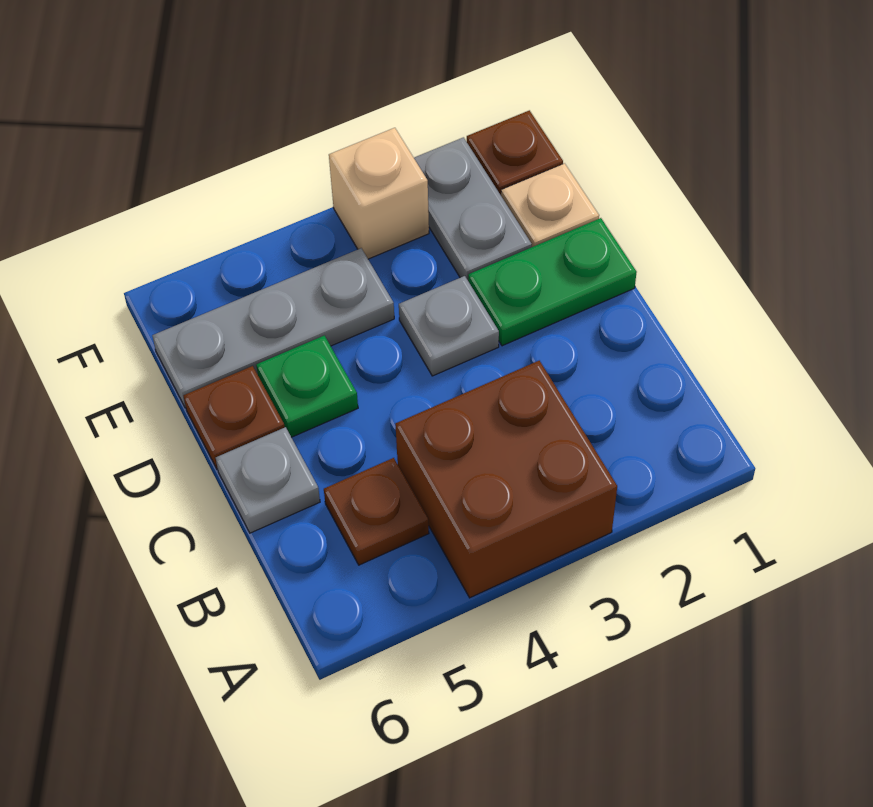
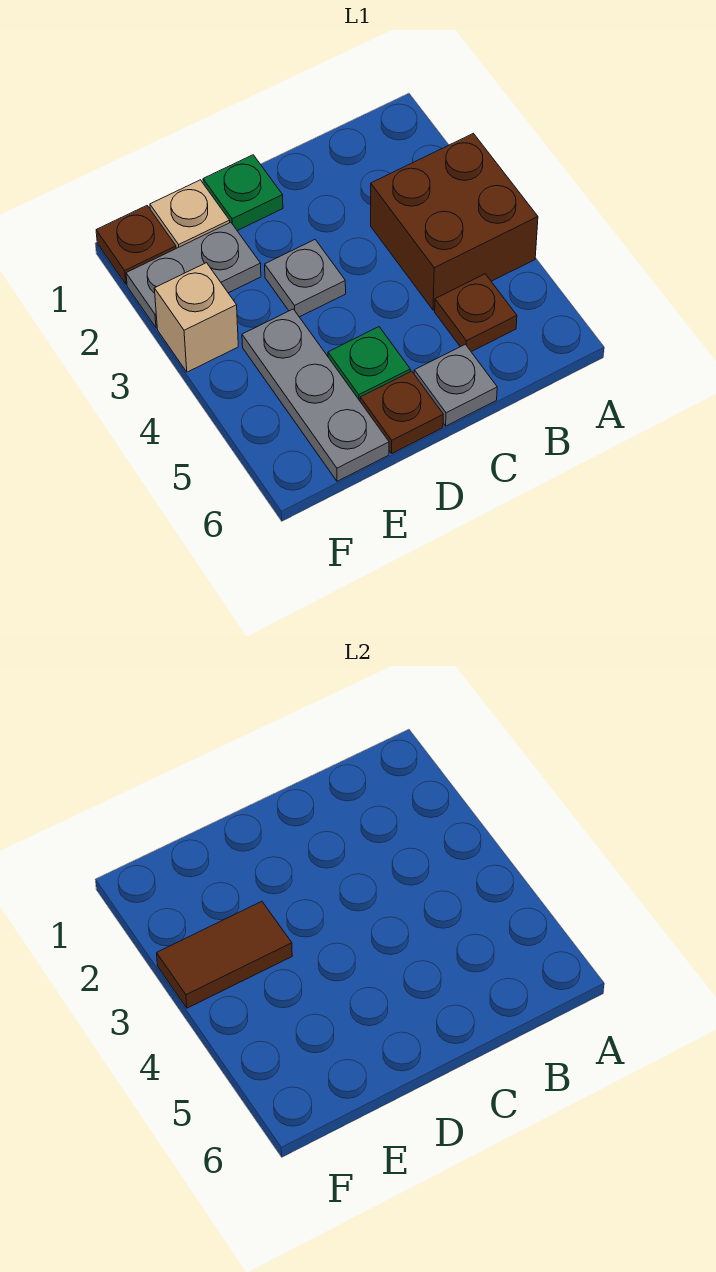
green 1x2 plate [468,218,637,346] -> green 1x1 plate [203,155,283,231]
none -> brown 1x2 tile [157,901,292,1008]

